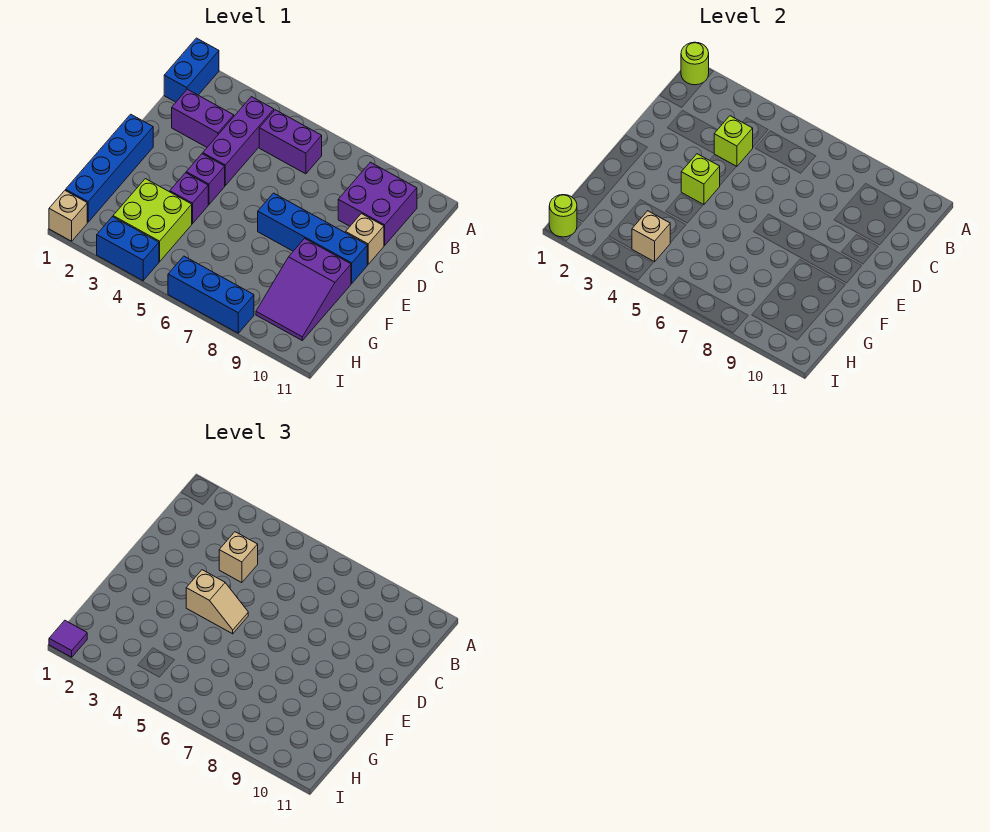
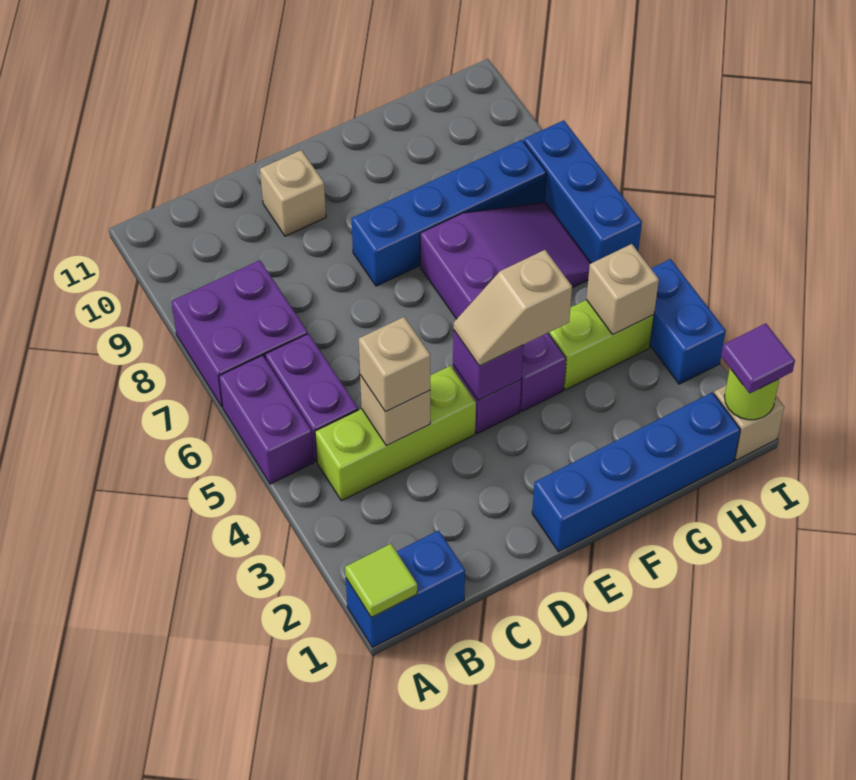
lime 1x1 round brick [681,42,709,85] -> lime 1x1 tile [345,544,417,617]
purple 1x3 brick [203,97,274,185] -> lime 1x3 brick [315,366,476,501]
purple 2x2 brick [338,162,417,245] -> purple 2x2 brick moved to [171,260,308,407]
purple 1x2 brick [172,89,234,147] -> purple 1x2 brick moved to [219,355,314,484]
lime 1x1 brick [714,116,753,167] -> tan 1x1 brick [360,375,430,446]
lime 1x1 brick [681,154,720,205] -> purple 1x1 brick [453,330,523,401]
tan 1x2 slope [186,570,248,634] -> tan 1x2 slope turned to [454,250,572,366]
blue 1x4 brick [258,193,367,283] -> blue 1x4 brick turned to [352,140,546,286]
purple 2x3 slope [256,238,351,340] -> purple 2x3 slope moved to [420,203,591,319]
lime 2x2 brick [113,179,192,262] -> lime 1x2 brick [548,300,654,390]

